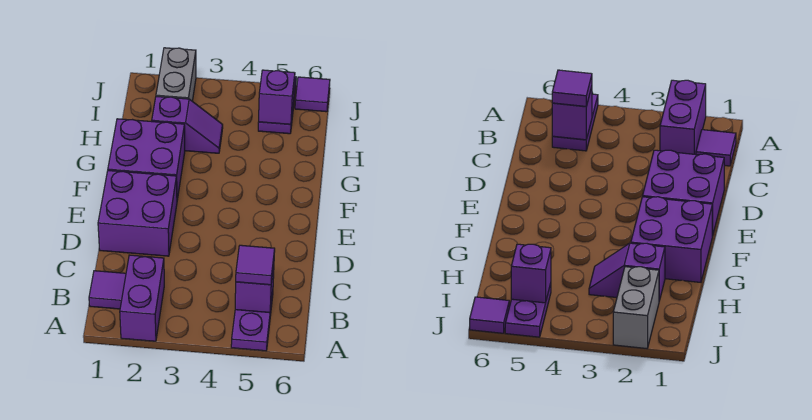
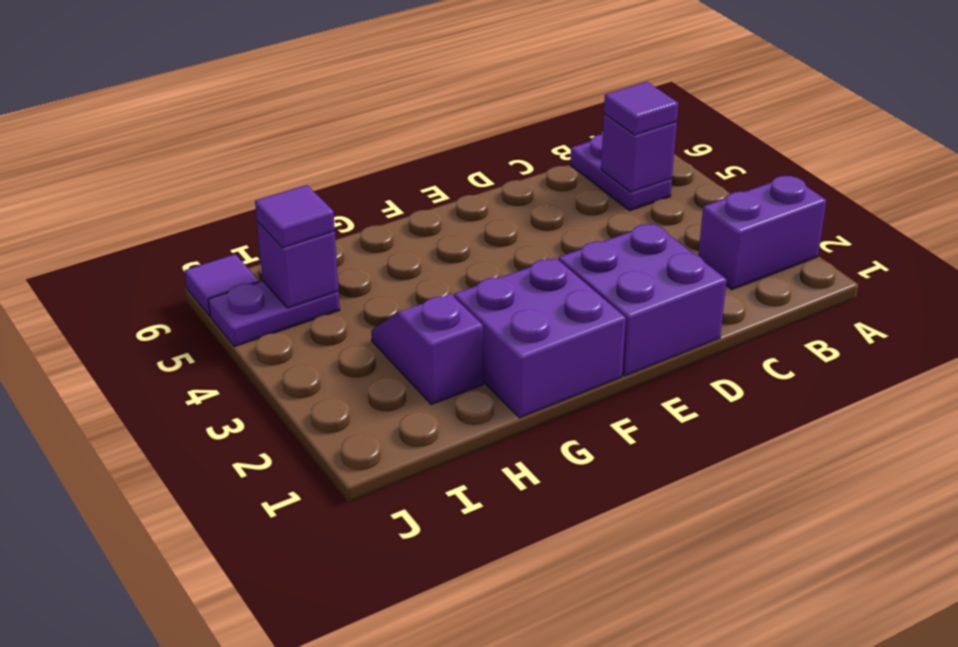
purple 1x2 plate [231,292,273,351] -> purple 1x2 plate turned to [570,134,672,211]
purple 1x1 tile [89,271,126,309] -> purple 1x1 tile moved to [255,185,335,248]
grey 1x2 brick [156,48,196,101] -> none

